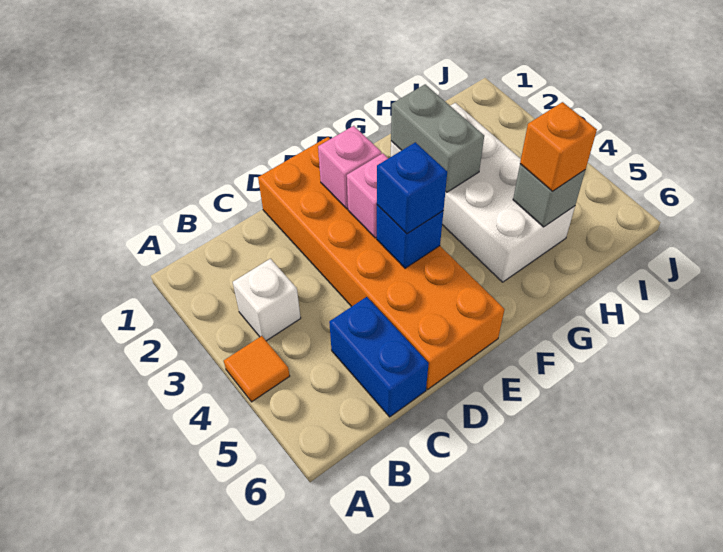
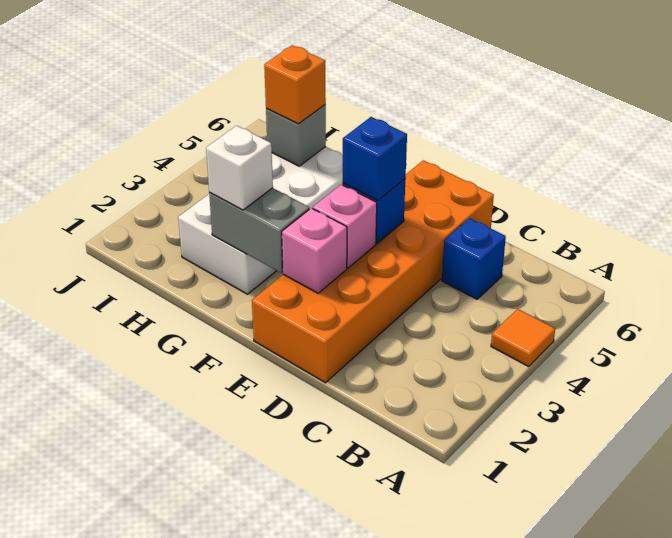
white 1x1 brick [233,259,301,341] -> white 1x1 brick moved to [206,126,273,210]
blue 1x2 brick [329,297,429,417] -> blue 1x1 brick [442,218,506,299]
grey 1x2 brick [391,84,484,192] -> grey 1x2 brick turned to [209,188,309,273]

